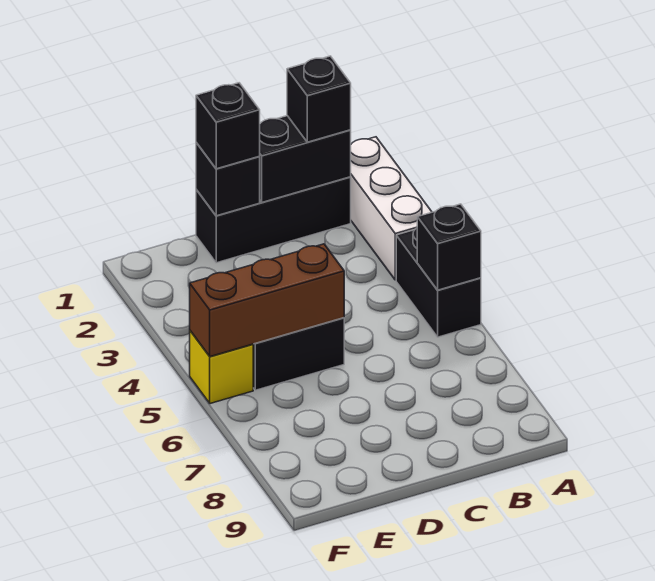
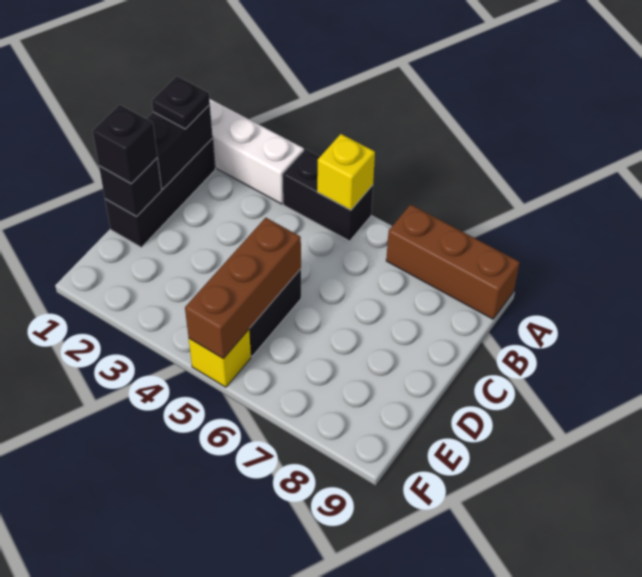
black 1x1 brick [417,204,481,290] -> yellow 1x1 brick [317,134,375,210]
none -> brown 1x3 brick [386,205,520,319]
black 1x1 brick [287,56,351,142] -> black 1x1 plate [152,76,210,129]

